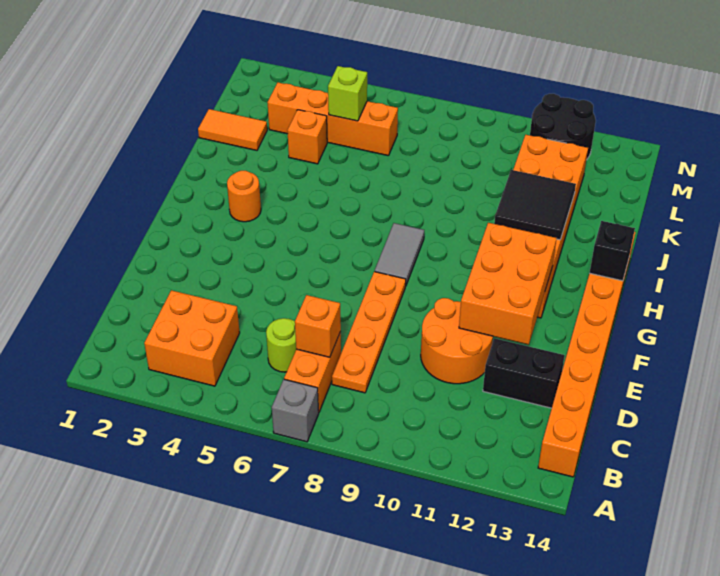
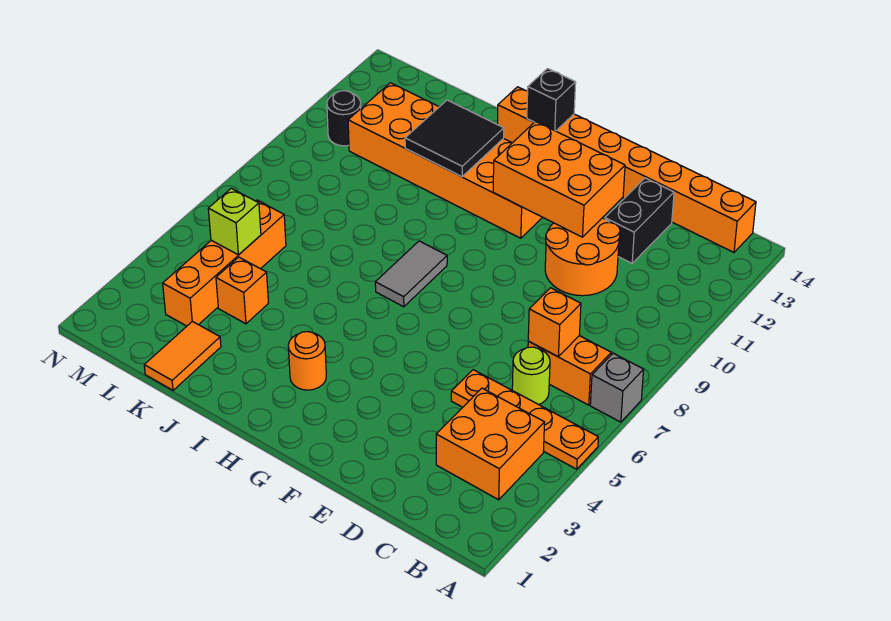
orange 1x4 plate [332,272,406,393] -> orange 1x4 plate moved to [451,370,598,469]
grey 1x2 tile [375,223,424,285] -> grey 1x2 tile turned to [375,241,447,307]
black 2x2 round brick [530,94,596,160] -> black 1x1 round brick [327,91,361,146]

